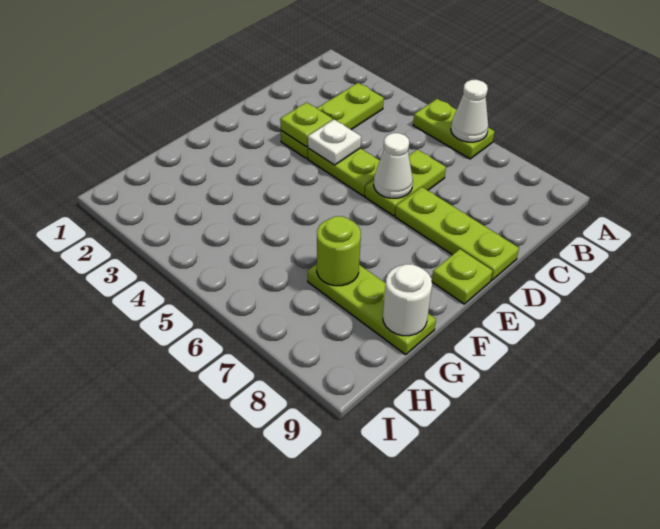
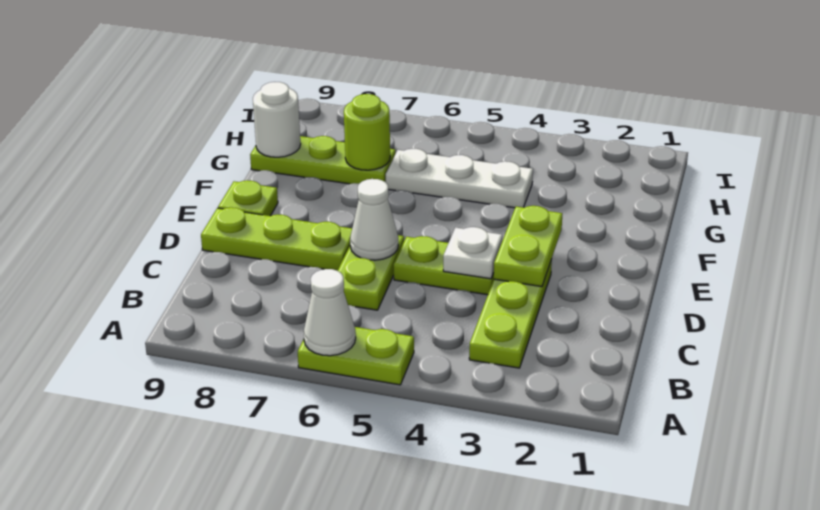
lime 1x1 plate [280,102,333,147] -> lime 1x2 plate [493,206,562,287]
none -> white 1x3 plate [386,149,533,208]

